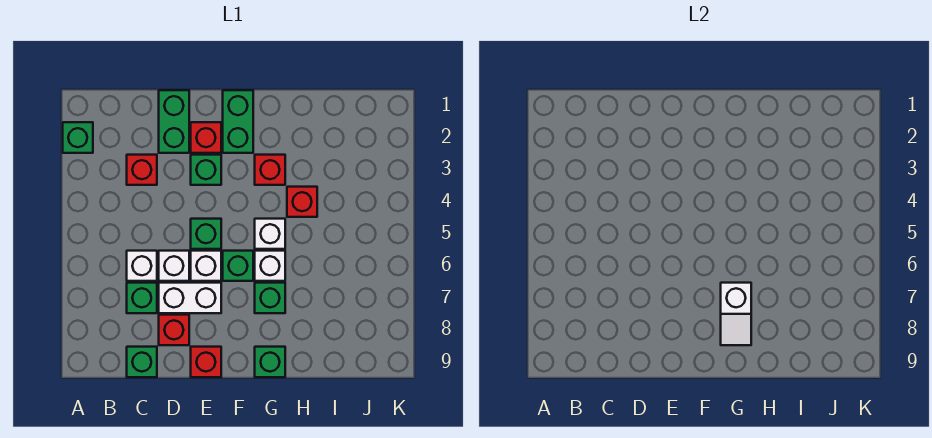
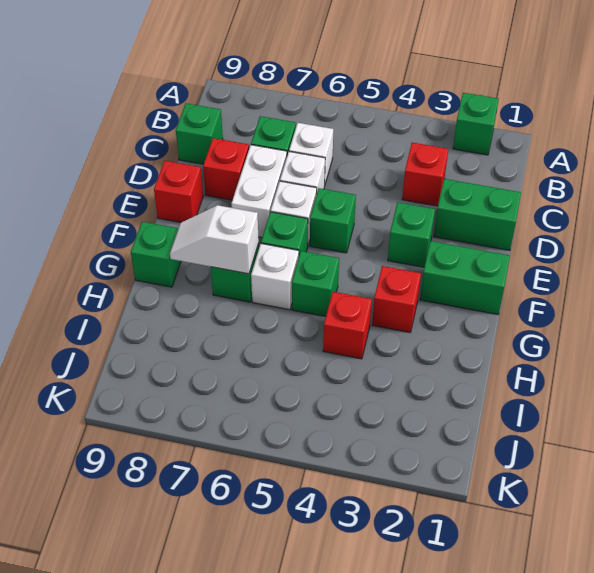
red 1x1 brick [191,122,221,153] -> none
white 1x1 brick [255,219,285,249] -> green 1x1 brick [292,251,339,317]

